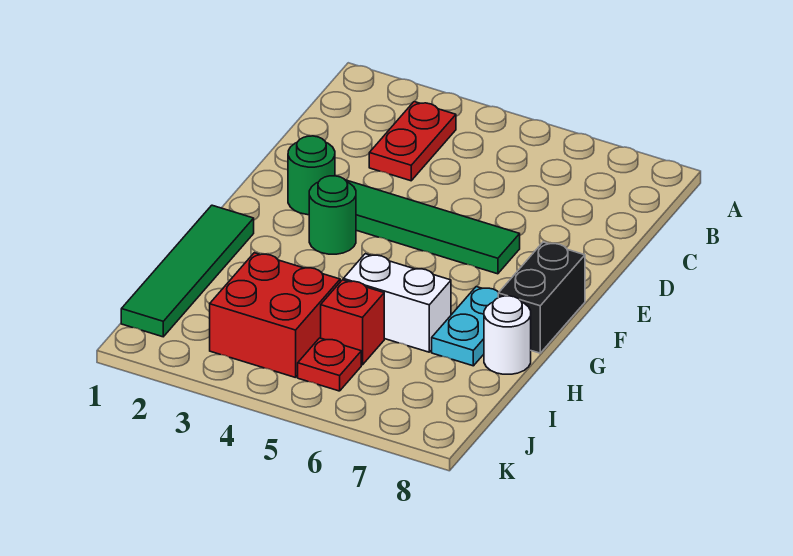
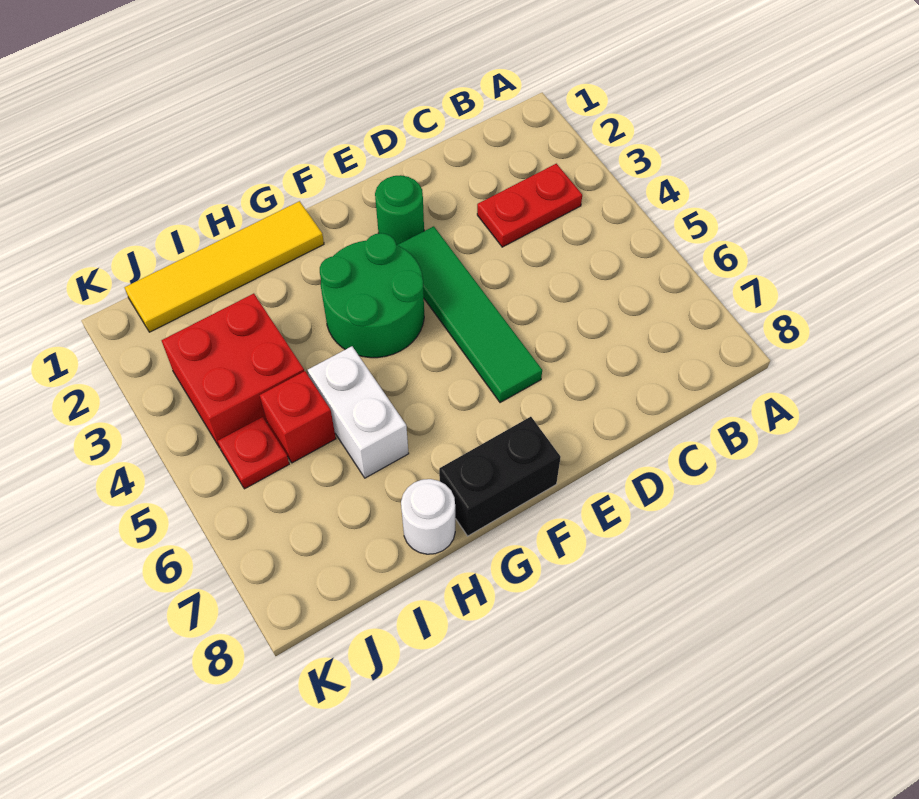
green 1x1 round brick [309,176,356,254] -> green 2x2 round brick [320,233,424,358]
green 1x4 tile [121,205,254,337] -> yellow 1x4 tile [124,201,324,332]
cyan 1x2 plate [432,287,499,366] -> none

